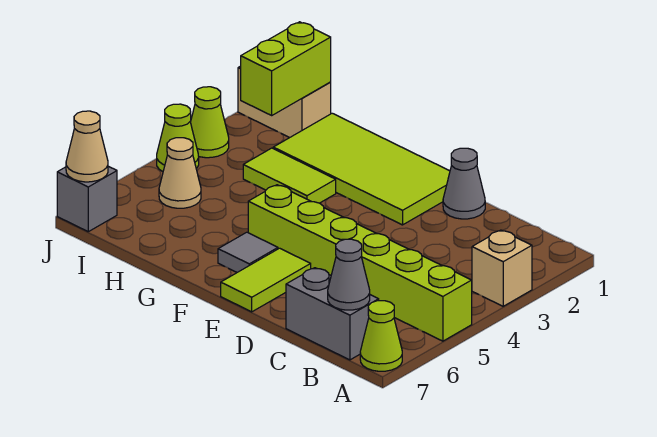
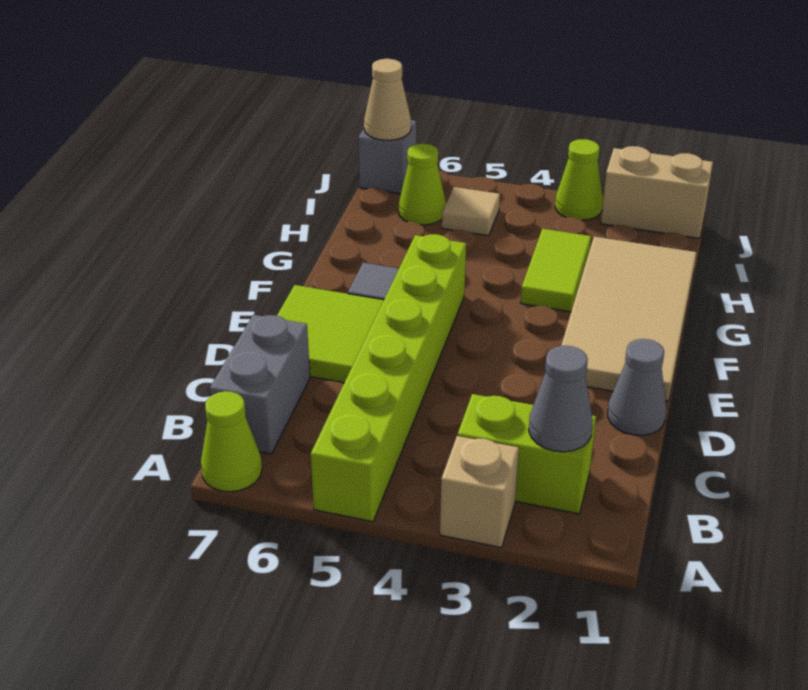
grey 1x1 cone [328,239,370,310] -> grey 1x1 cone moved to [529,346,593,452]
lime 2x4 tile [273,113,450,225] -> tan 2x4 tile [561,237,697,401]
lime 1x2 tile [221,248,311,312] -> lime 2x2 tile [277,285,384,383]
tan 1x2 brick [238,66,331,138] -> tan 1x2 brick turned to [601,146,713,239]
lime 1x2 brick [241,22,331,115] -> lime 1x2 brick moved to [458,394,596,514]
tan 1x1 cone [159,138,201,208] -> tan 1x1 tile [442,187,500,236]
lime 1x1 cone [157,104,199,172] -> lime 1x1 cone moved to [399,143,446,225]

